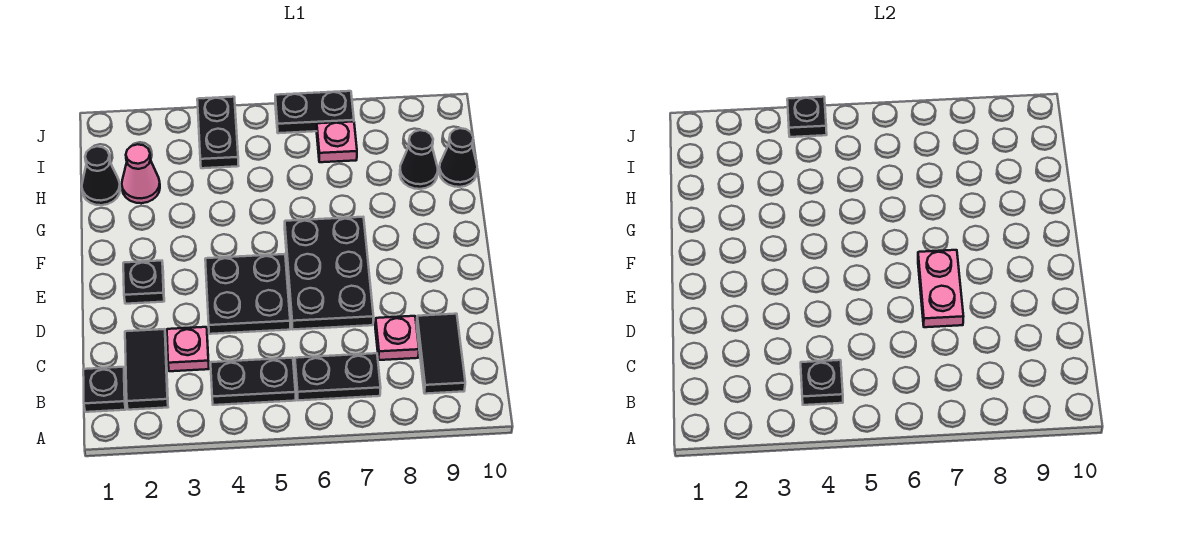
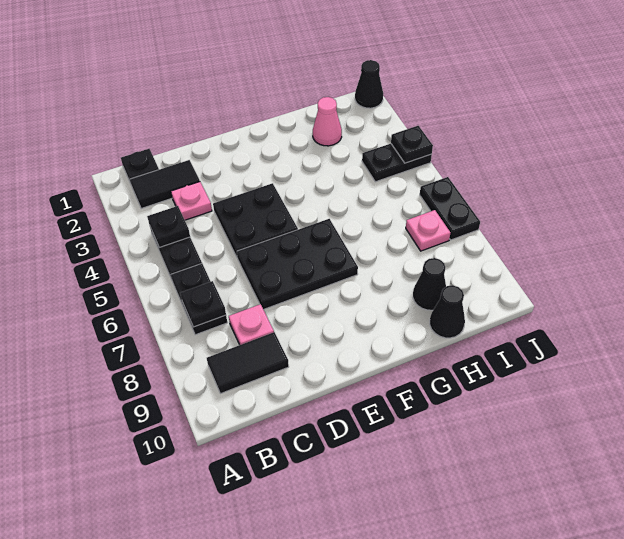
pink 1x2 plate [918,250,964,327] -> none
black 1x1 plate [123,261,164,304] -> black 1x1 plate moved to [180,281,226,327]
black 1x1 cone [82,146,120,205] -> black 1x1 cone moved to [355,60,383,108]

